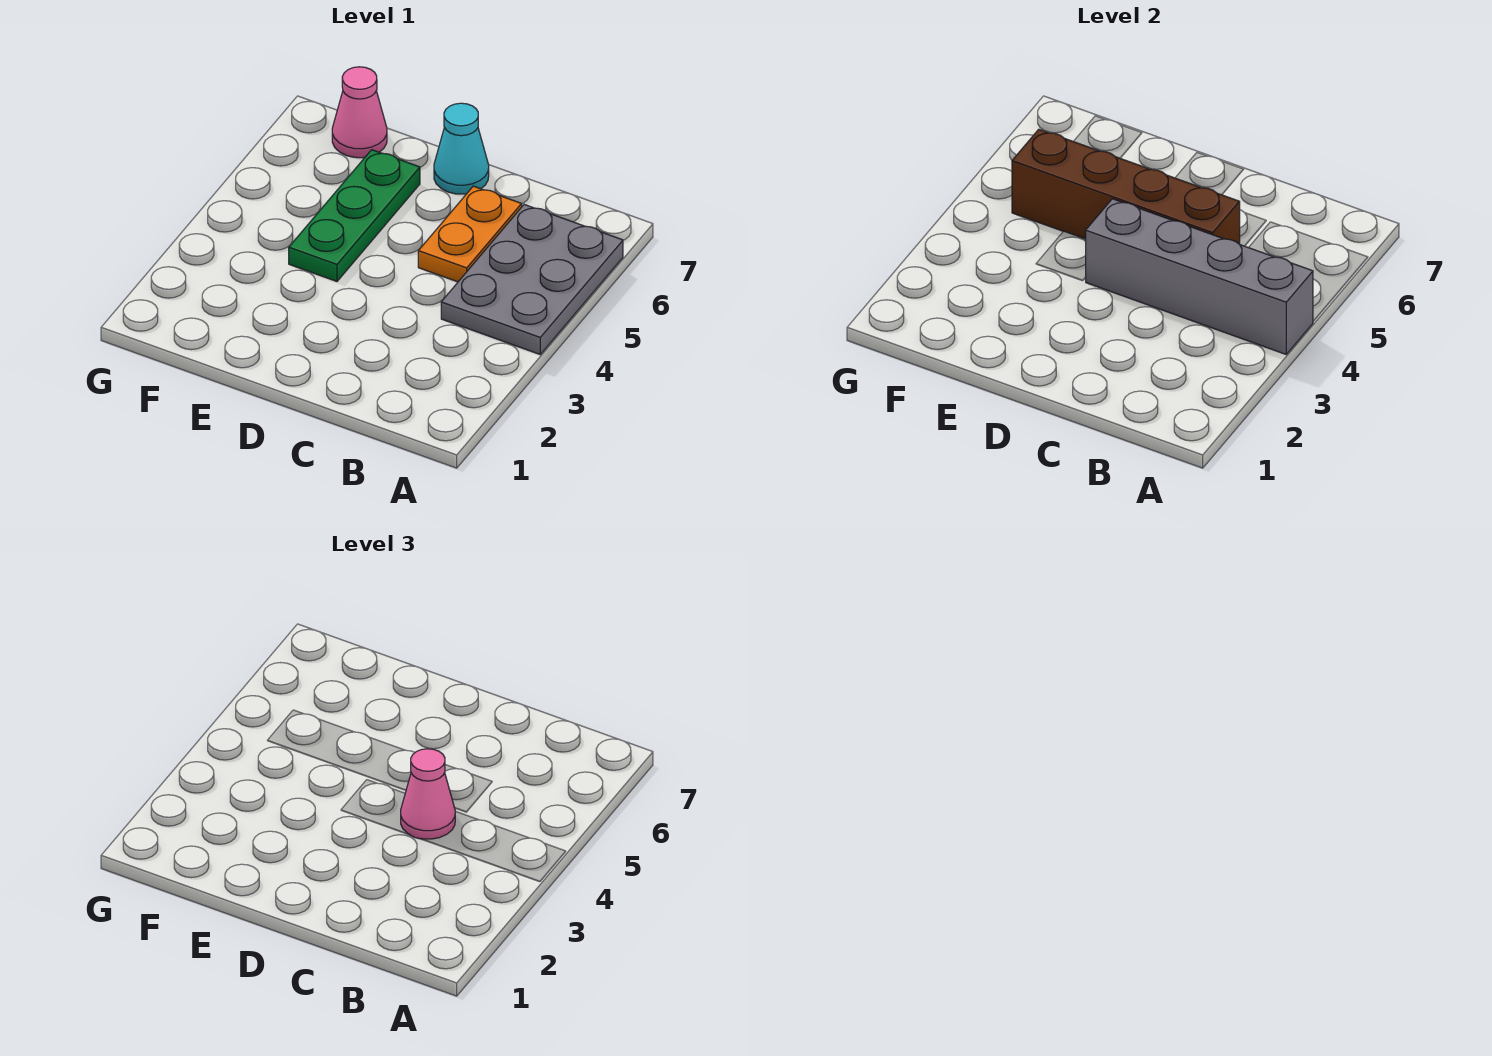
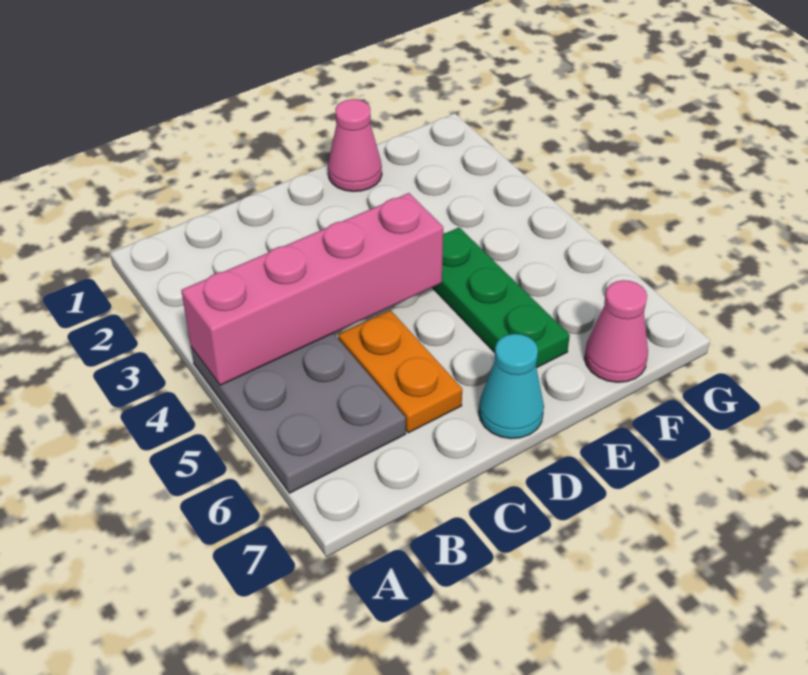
grey 1x4 brick [1085,199,1313,354] -> pink 1x4 brick [181,193,443,385]
pink 1x1 cone [401,749,455,839] -> pink 1x1 cone moved to [328,99,382,192]
brown 1x4 brick [1012,129,1240,244] -> none

